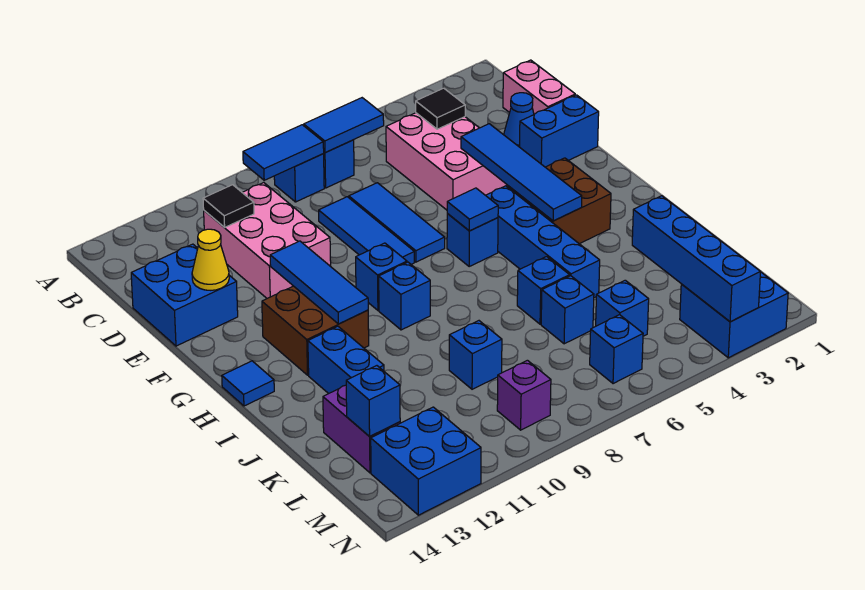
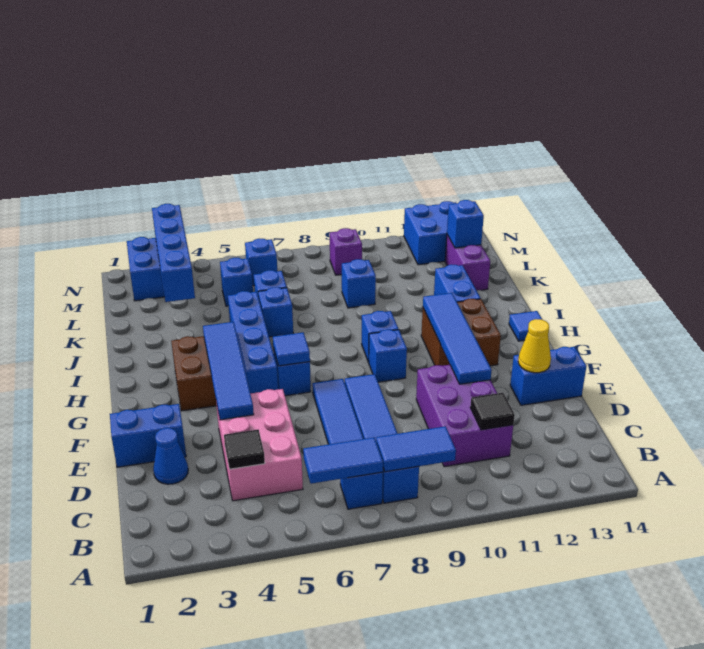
pink 1x2 brick [503,60,575,114] -> none
pink 2x3 brick [204,183,331,298] -> purple 2x3 brick [416,365,513,467]
blue 2x2 brick [131,244,238,346] -> blue 1x2 brick [510,347,587,405]
blue 1x3 tile [270,241,368,324] -> blue 1x4 tile [423,293,492,384]

